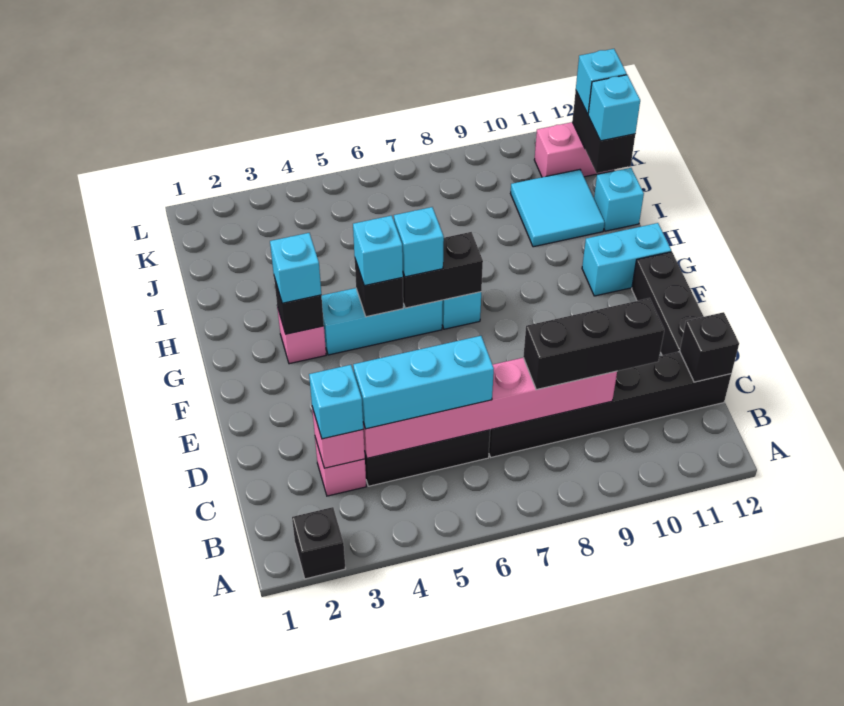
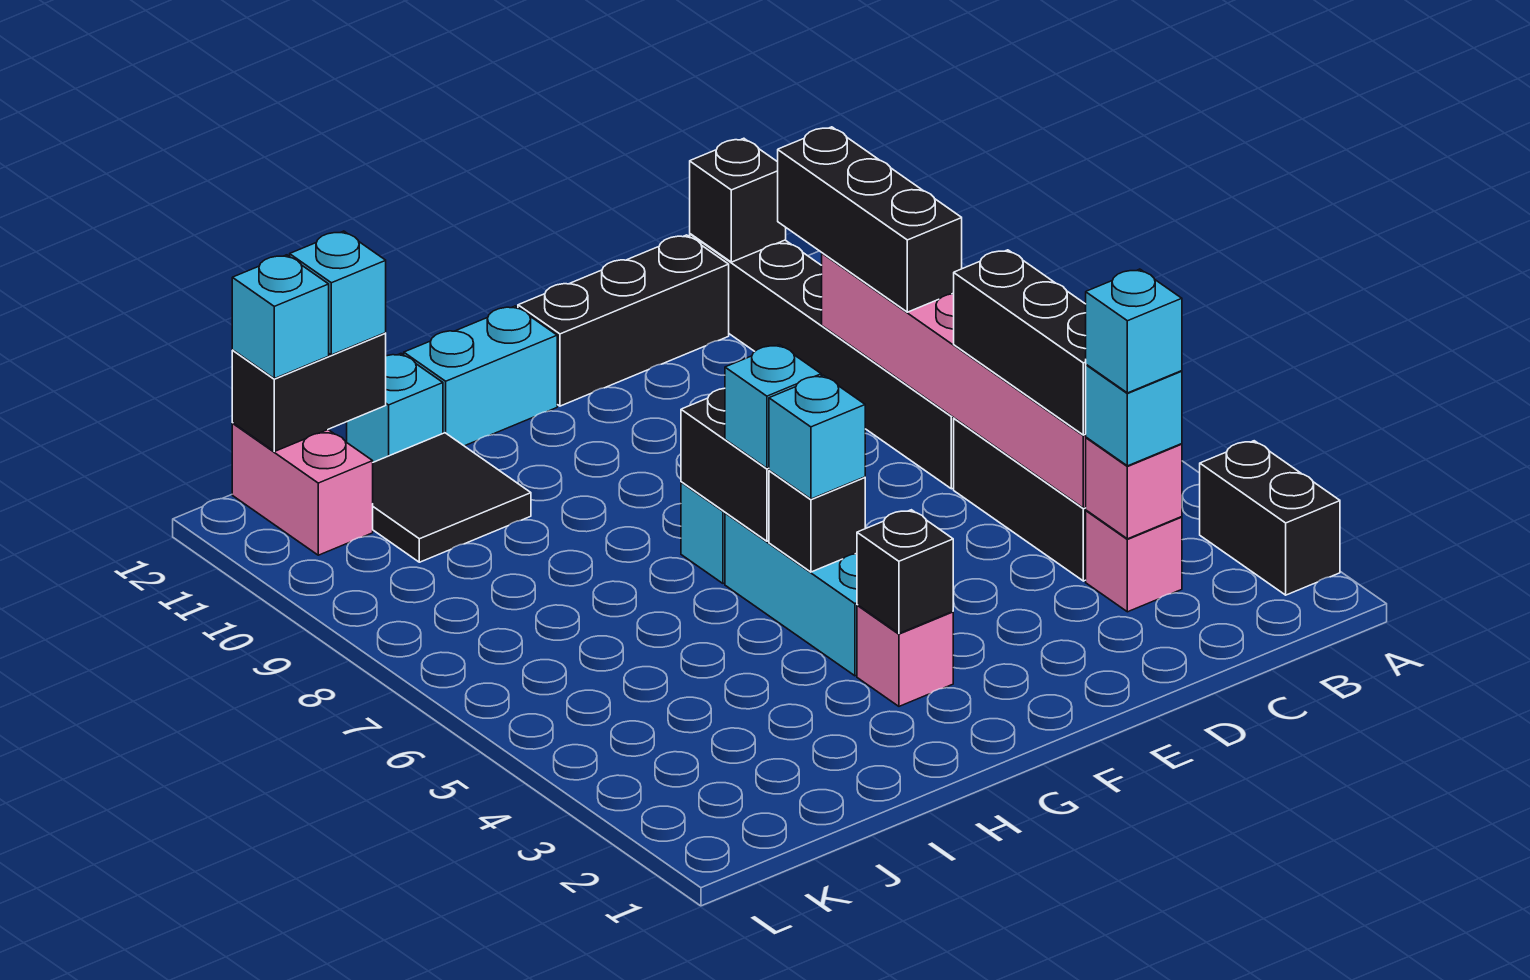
black 1x1 brick [292,507,346,579] -> black 1x2 brick [1200,441,1340,595]
cyan 1x3 brick [353,336,494,429] -> black 1x3 brick [953,250,1086,435]
cyan 1x1 brick [270,233,321,303] -> cyan 1x1 brick moved to [1086,269,1182,393]
cyan 1x2 brick [582,223,671,296] -> cyan 1x2 brick turned to [404,306,557,446]
cyan 2x2 tile [511,170,605,247] -> black 2x2 tile [373,433,531,562]

